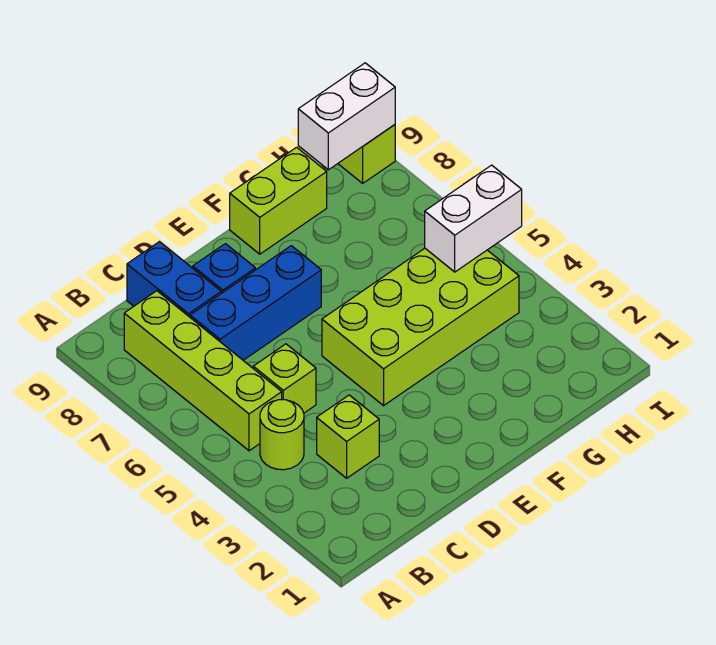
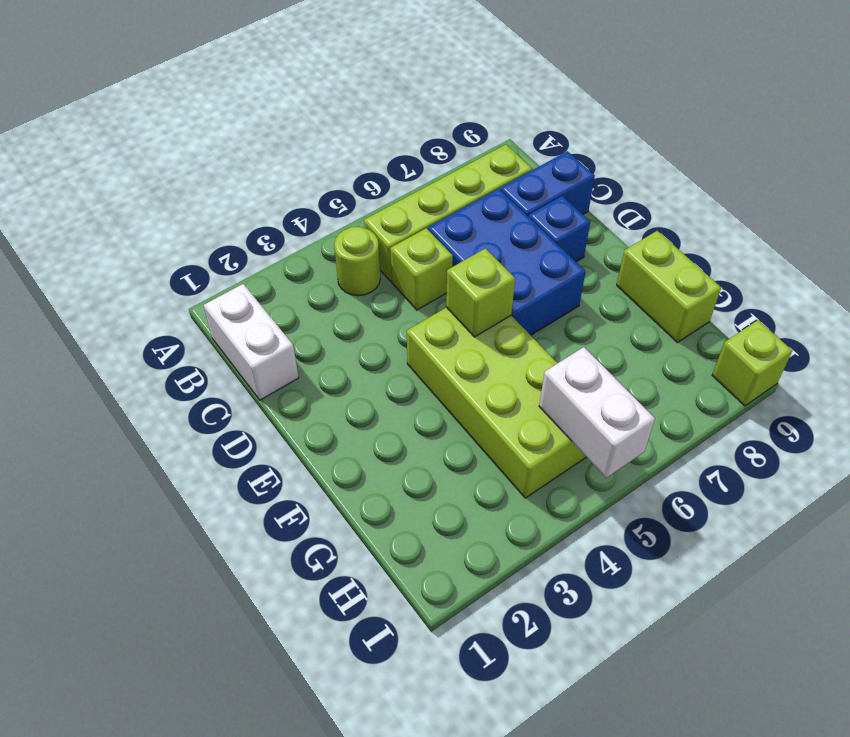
lime 1x1 brick [317,395,379,478] -> lime 1x1 brick moved to [446,248,515,337]
blue 1x3 brick [190,246,321,360] -> blue 2x3 brick [428,189,586,335]
white 1x2 brick [298,63,395,170] -> white 1x2 brick moved to [204,284,299,400]

